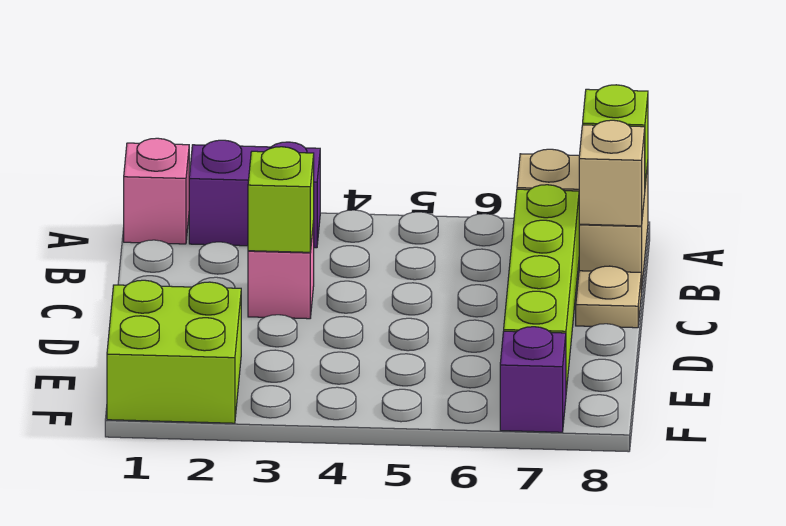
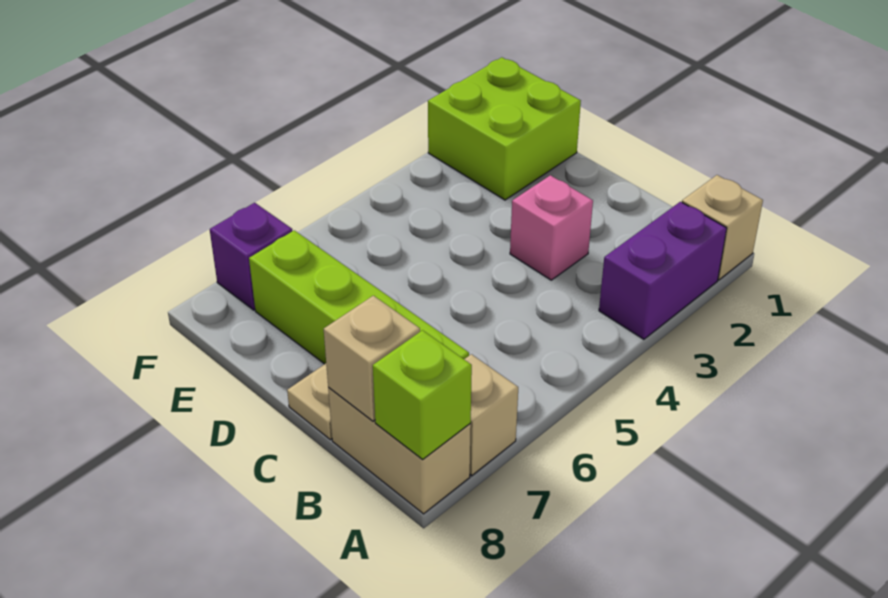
pink 1x1 brick [124,138,189,244] -> tan 1x1 brick [682,175,763,280]
lime 1x1 brick [248,147,314,252] -> none

